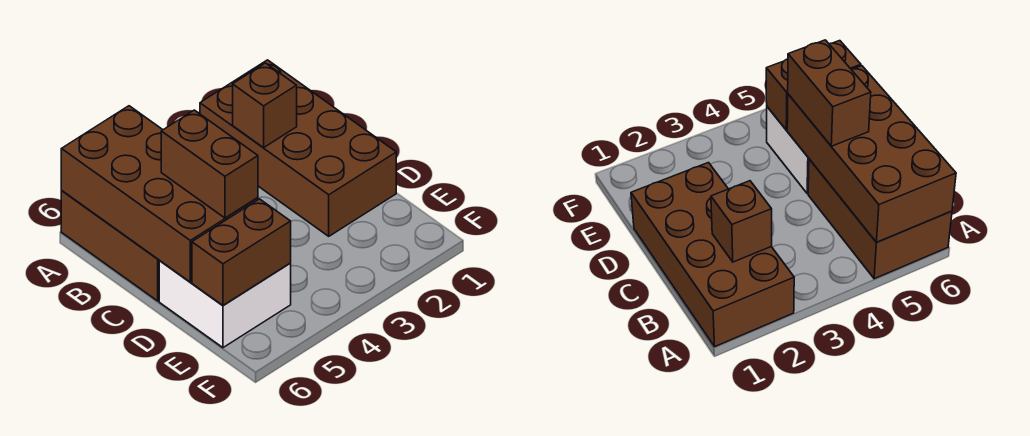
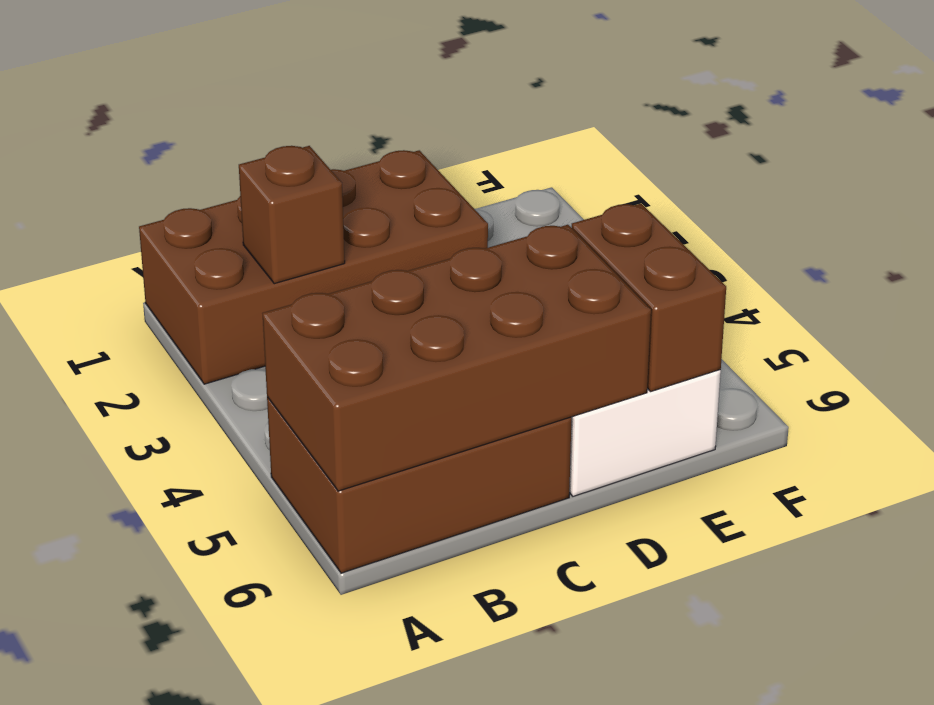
brown 1x2 brick [161,110,258,218] -> none

